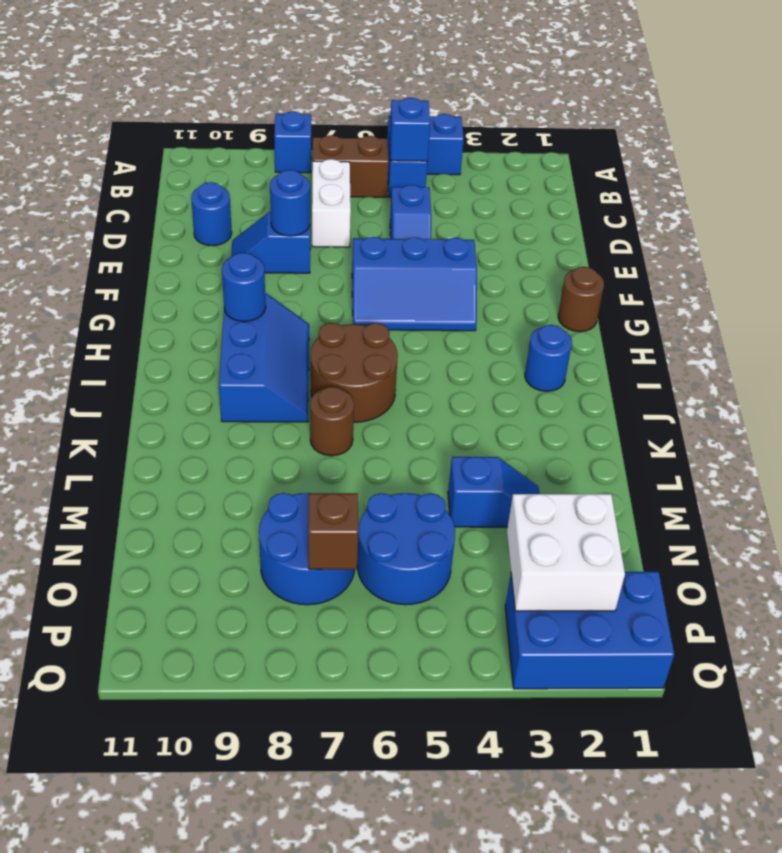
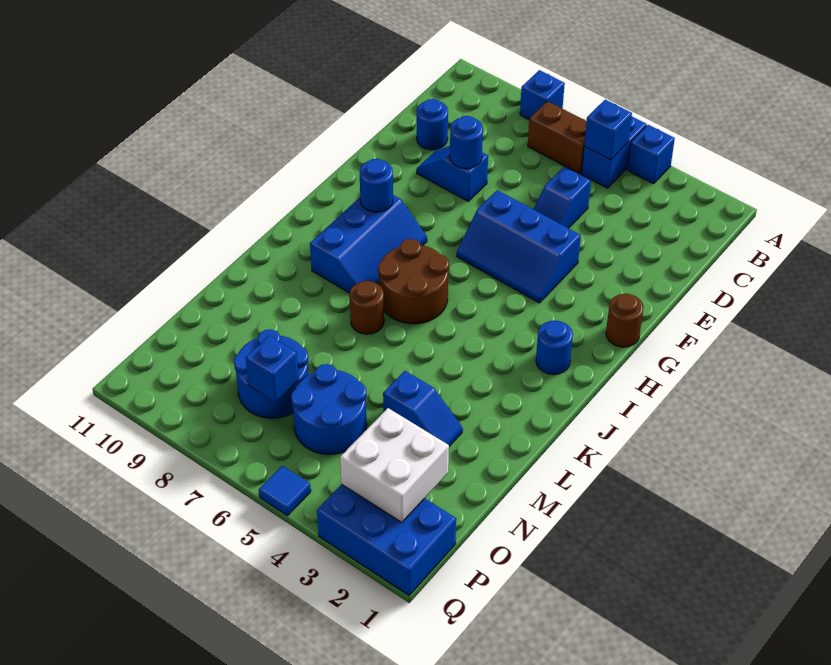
white 1x2 brick [312,159,351,247] -> none
brown 1x1 brick [308,493,358,569] -> blue 1x1 brick [246,336,299,402]
none -> blue 1x1 tile [259,466,311,516]

